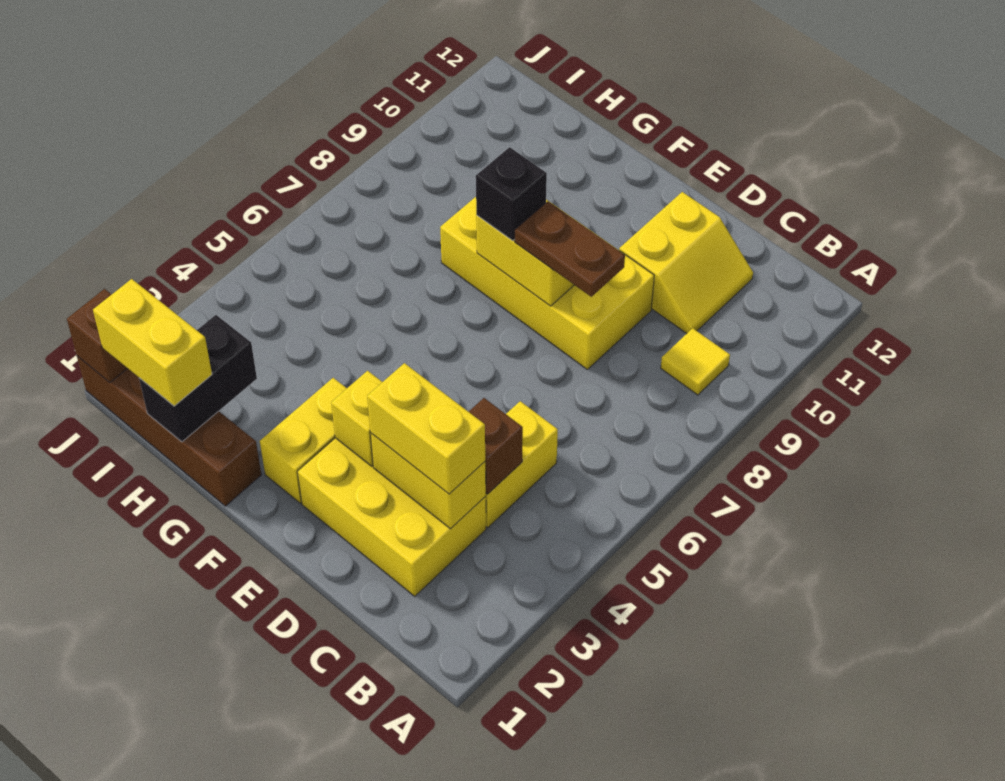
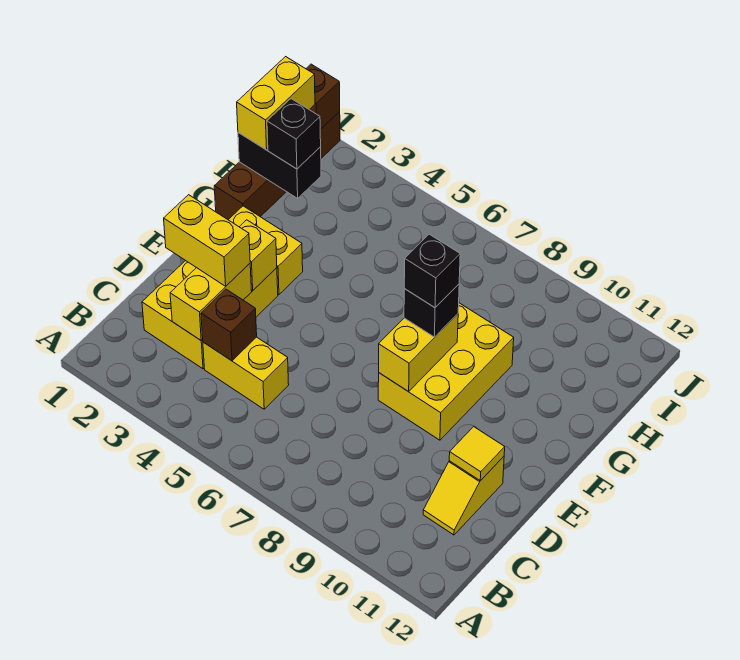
yellow 1x1 tile [661,328,730,395] -> yellow 1x1 tile moved to [449,427,505,481]
yellow 1x2 brick [367,363,485,494] -> yellow 1x2 brick turned to [164,195,250,286]
yellow 2x2 slope [619,192,753,334] -> yellow 1x2 slope [423,457,504,535]
yellow 2x4 brick [440,197,654,369] -> yellow 2x3 brick [378,303,514,440]
brown 1x2 plate [515,201,625,297] -> none
none -> black 1x1 brick [404,234,460,308]
none -> black 1x1 brick [267,99,321,169]

